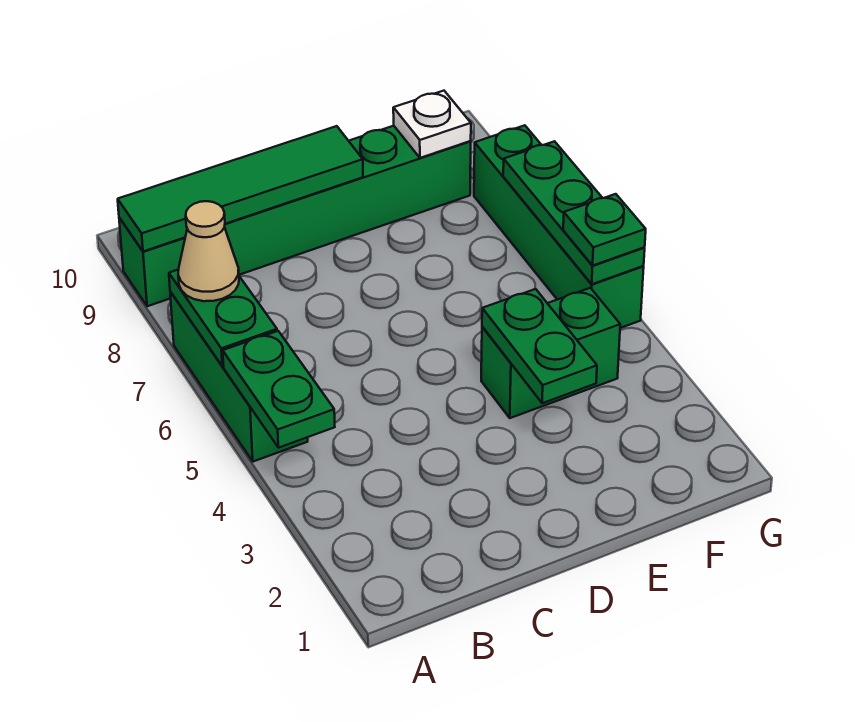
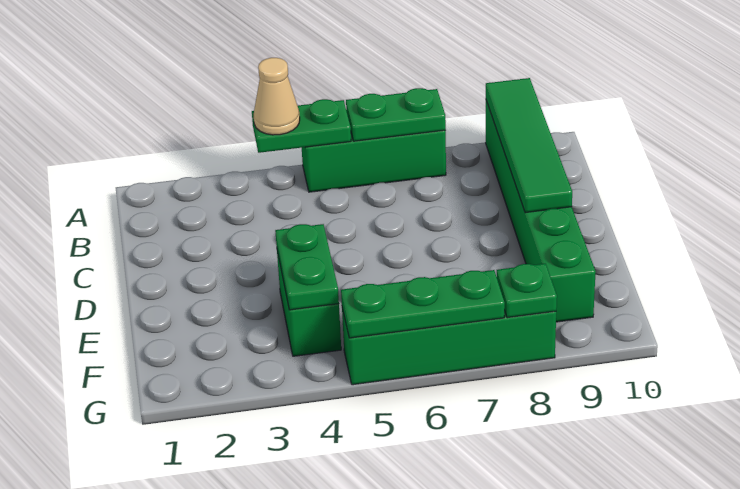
tan 1x1 cone [178,201,239,301] -> tan 1x1 cone moved to [254,58,300,135]
green 1x2 plate [482,289,597,403] -> green 1x2 plate turned to [275,224,339,310]
white 1x1 plate [393,91,471,158] -> none
green 1x1 plate [563,194,646,265] -> green 1x1 plate moved to [497,264,557,318]

